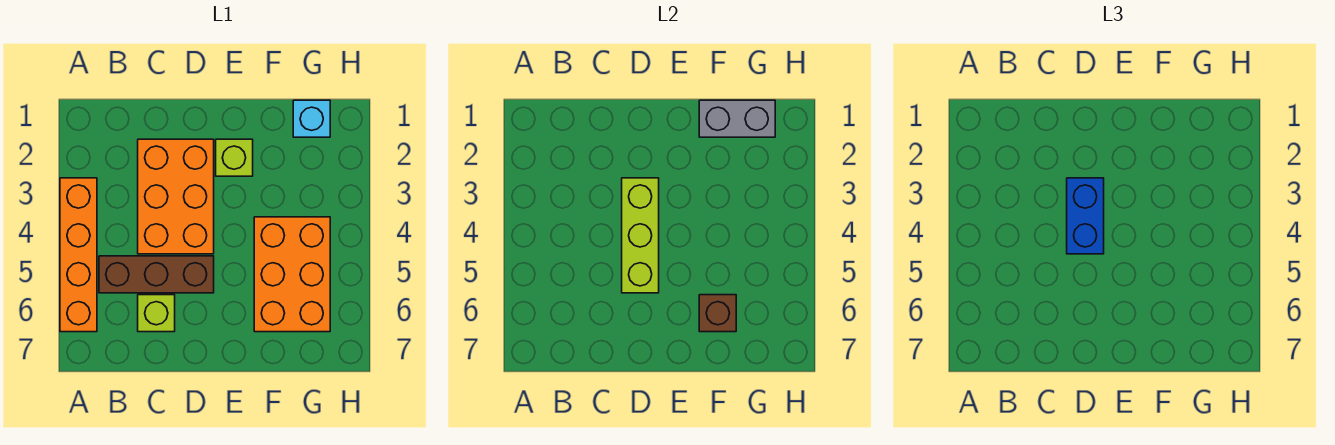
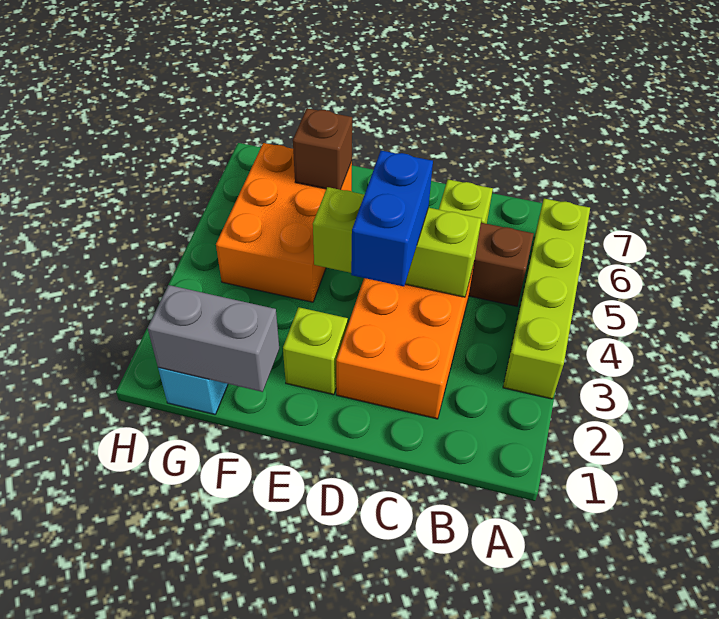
orange 1x4 brick [60,178,97,332] -> lime 1x4 brick [503,198,590,399]
lime 1x3 brick [622,178,659,293] -> lime 1x3 brick turned to [313,187,481,297]

